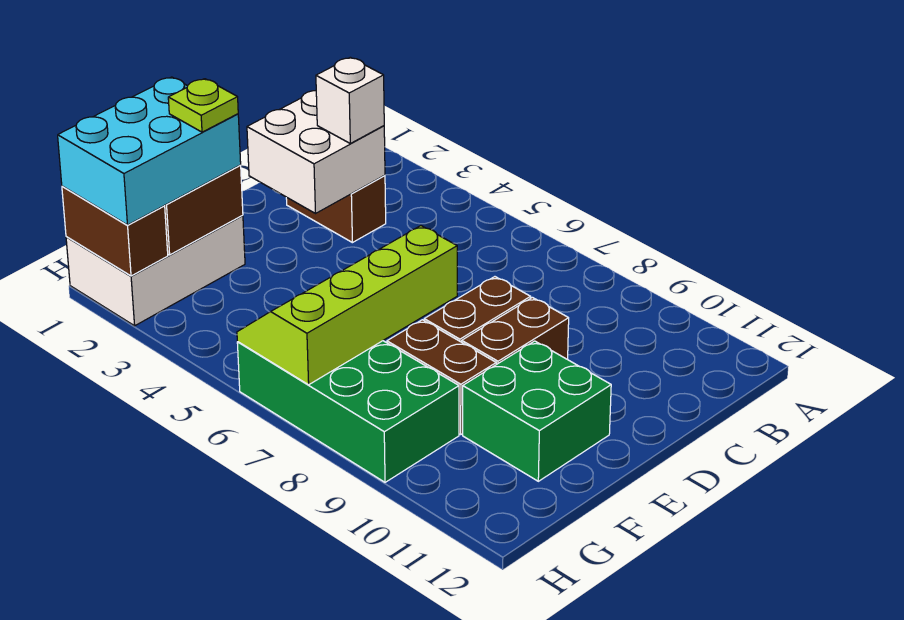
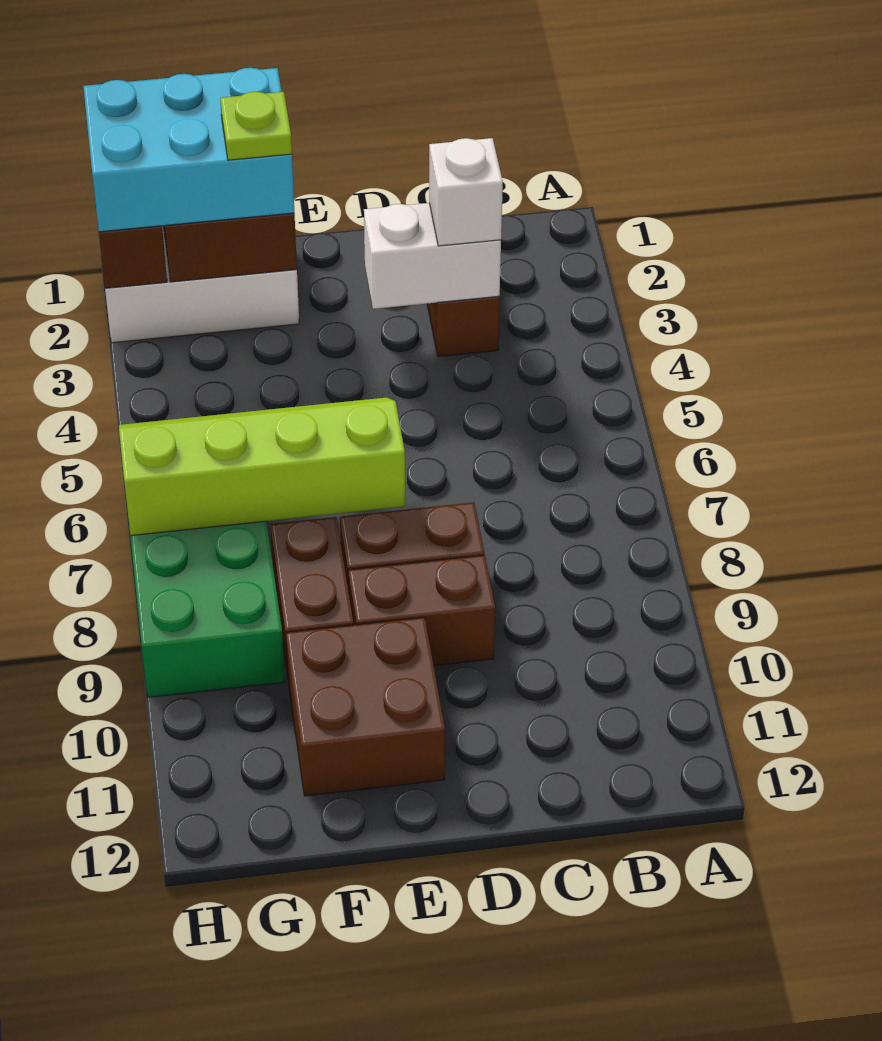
white 2x2 brick [247,91,385,213] -> white 1x2 brick [364,203,501,309]
green 2x2 brick [463,341,611,481] -> brown 2x2 brick [286,617,445,796]

